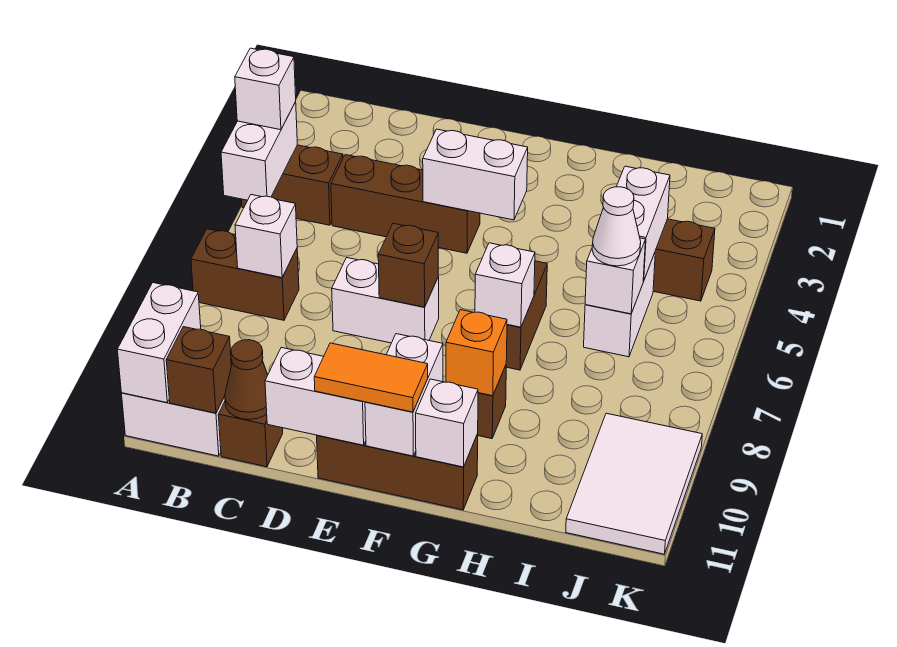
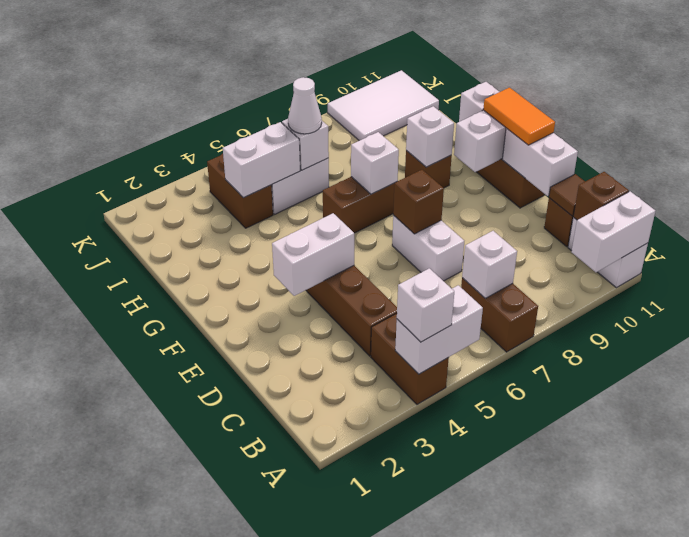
brown 1x1 cone [224,340,268,420] -> brown 1x1 tile [549,174,585,216]
white 1x2 brick [423,129,528,220] -> white 1x2 brick turned to [272,213,354,296]
orange 1x1 brick [446,310,507,396] -> white 1x1 brick [406,106,454,167]

